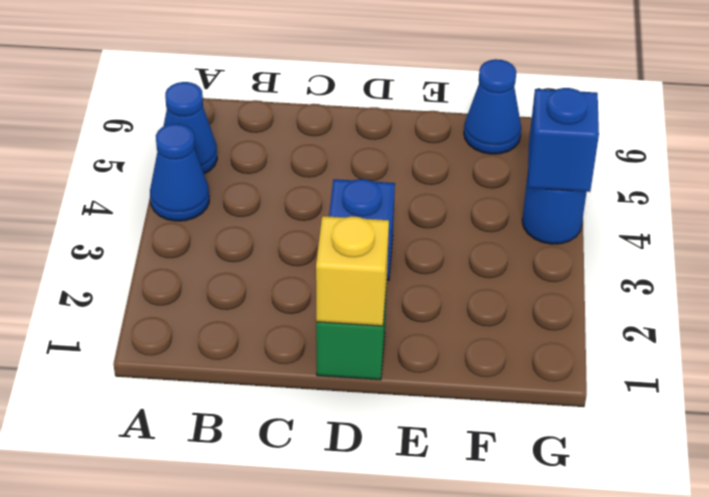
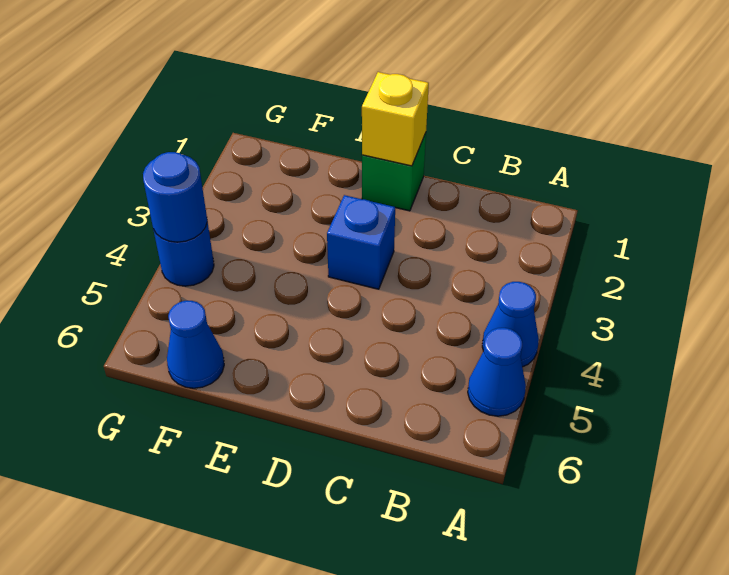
blue 1x1 brick [528,88,599,192] -> blue 1x1 round brick [143,152,207,242]

